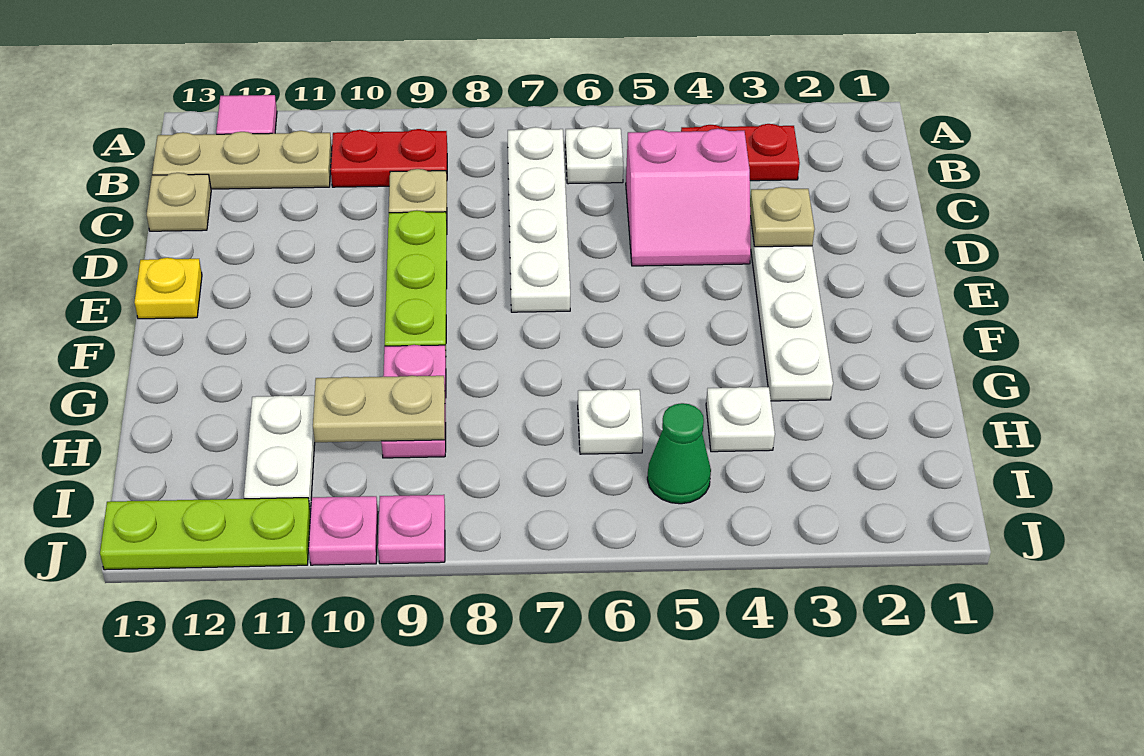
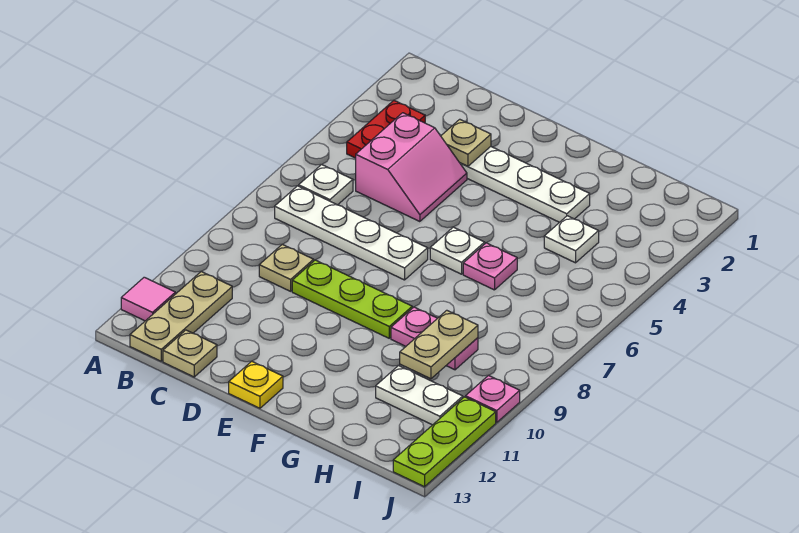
red 1x2 plate [331,129,447,187] -> none
white 1x1 plate [578,389,643,454] -> white 1x1 plate moved to [430,227,485,274]
green 1x1 cone [647,403,711,504] -> none
pink 1x1 plate [378,495,445,564] -> pink 1x1 plate moved to [463,243,517,290]

